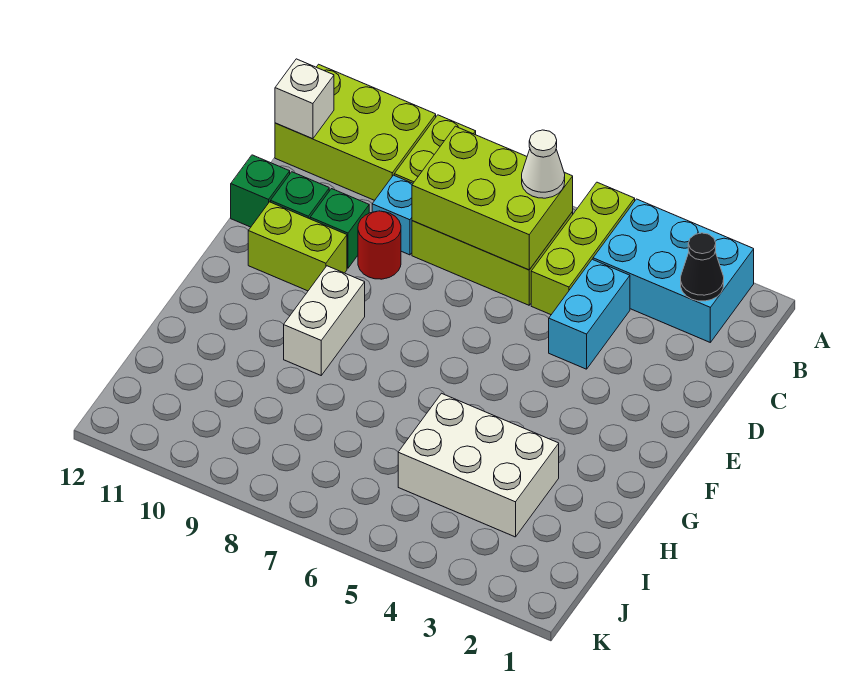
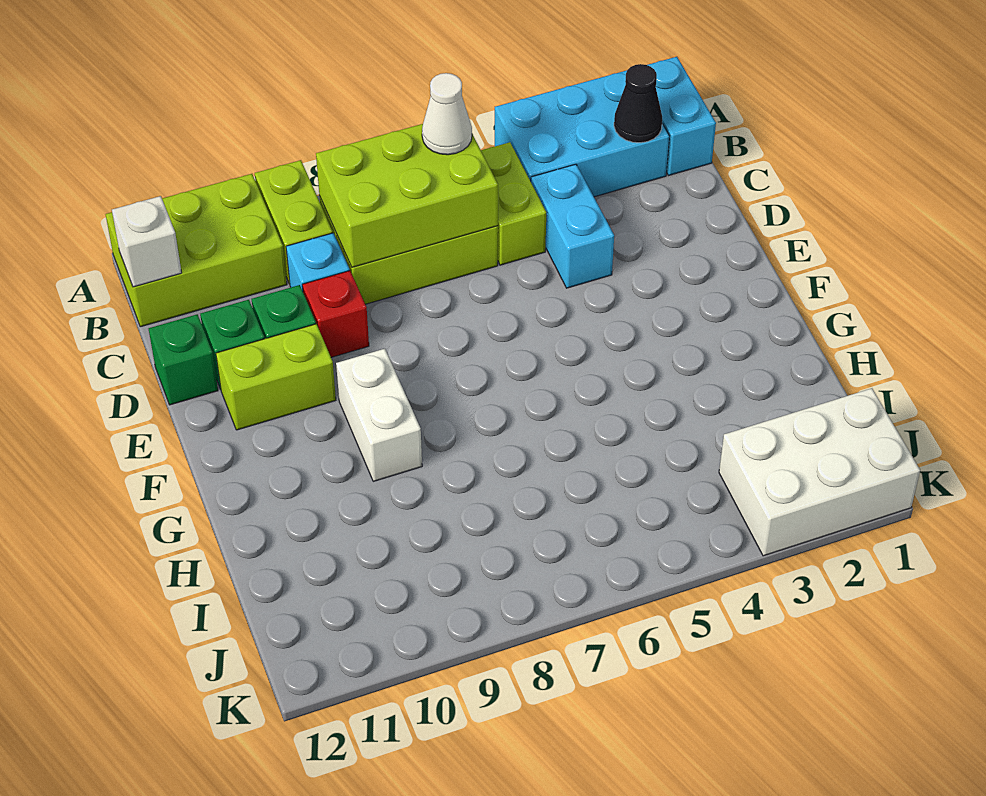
none -> cyan 1x2 brick [648,57,716,176]
lime 1x3 brick [531,182,635,315] -> lime 1x2 brick [481,142,546,265]
red 1x1 round brick [358,211,401,279] -> red 1x1 brick [302,271,369,357]
white 2x3 brick [398,393,559,537] -> white 2x3 brick moved to [719,388,920,556]

